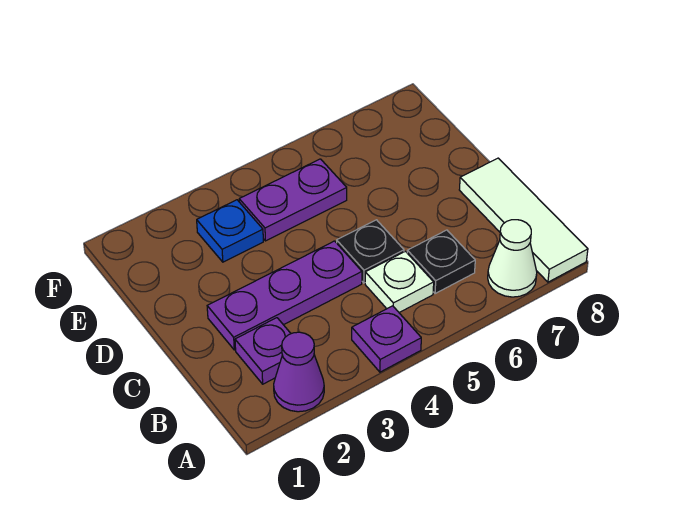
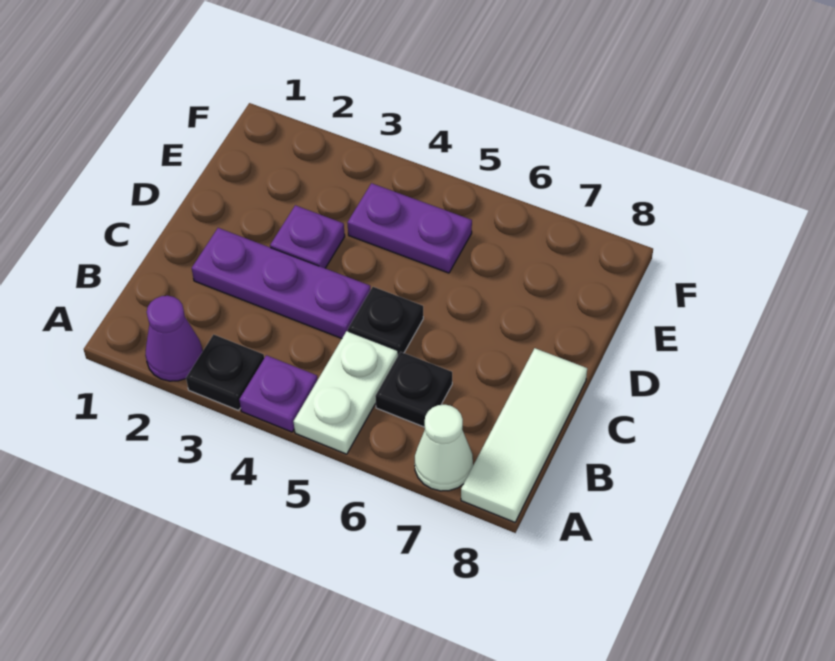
none -> black 1x1 plate [186,334,264,410]
purple 1x1 plate [235,318,291,384] -> purple 1x1 plate moved to [270,205,345,268]
white 1x1 plate [365,251,434,313] -> white 1x2 plate [294,331,398,454]
blue 1x1 plate [197,200,263,262] -> none

